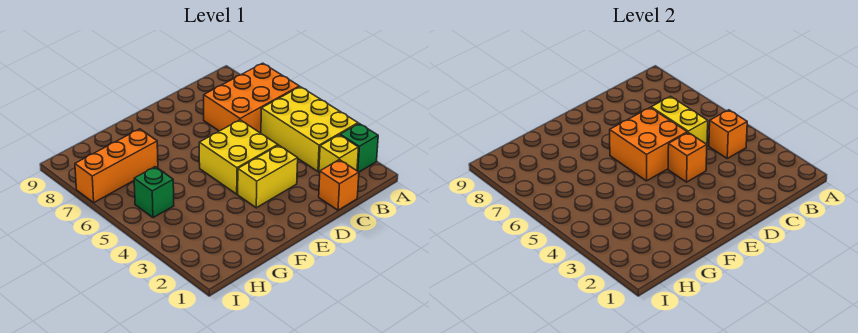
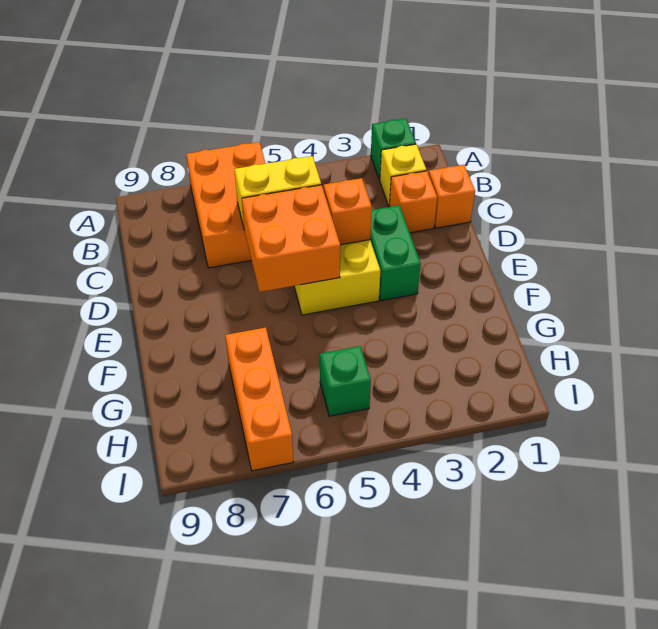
yellow 2x3 brick [261,87,358,171] -> none
orange 1x1 brick [709,110,747,158] -> orange 1x1 brick moved to [389,171,437,233]
yellow 1x2 brick [238,145,298,208] -> green 1x2 brick [370,205,421,301]

